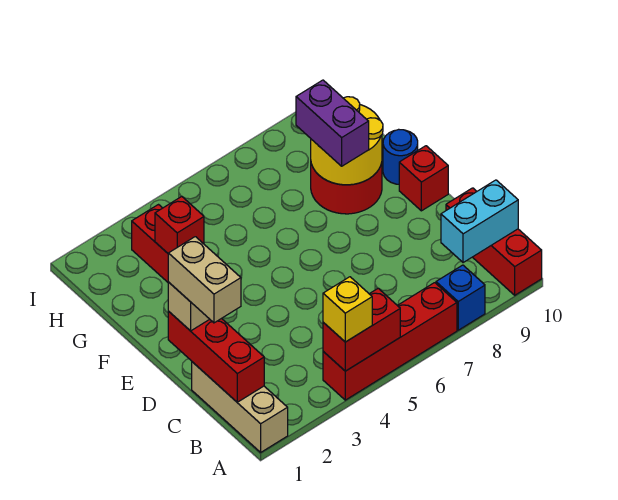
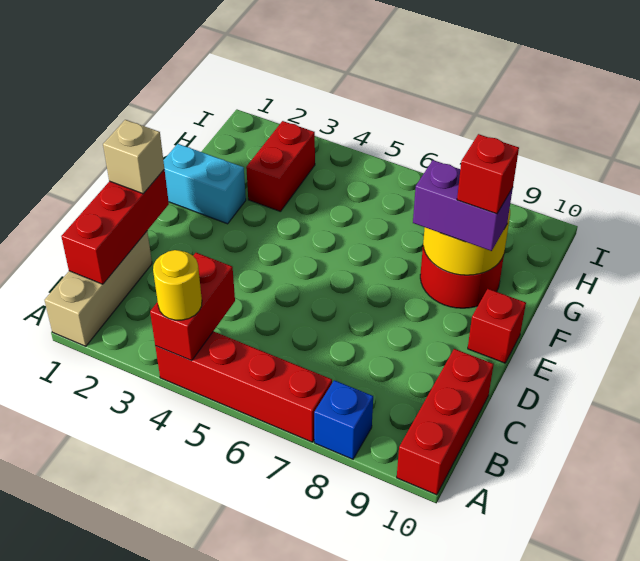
red 1x2 brick [323,288,400,371] -> red 1x2 brick turned to [150,253,235,361]
yellow 1x1 brick [323,277,372,342] -> yellow 1x1 round brick [153,250,202,320]
cyan 1x2 brick [441,180,518,263] -> cyan 1x2 brick moved to [163,144,246,224]
tan 1x2 brick [168,237,241,323] -> none
purple 1x2 brick [296,80,369,166] -> purple 1x2 brick turned to [413,160,513,251]
blue 1x1 round brick [383,129,418,184] -> none
red 1x1 brick [155,197,204,253] -> red 1x1 brick moved to [457,134,519,214]

